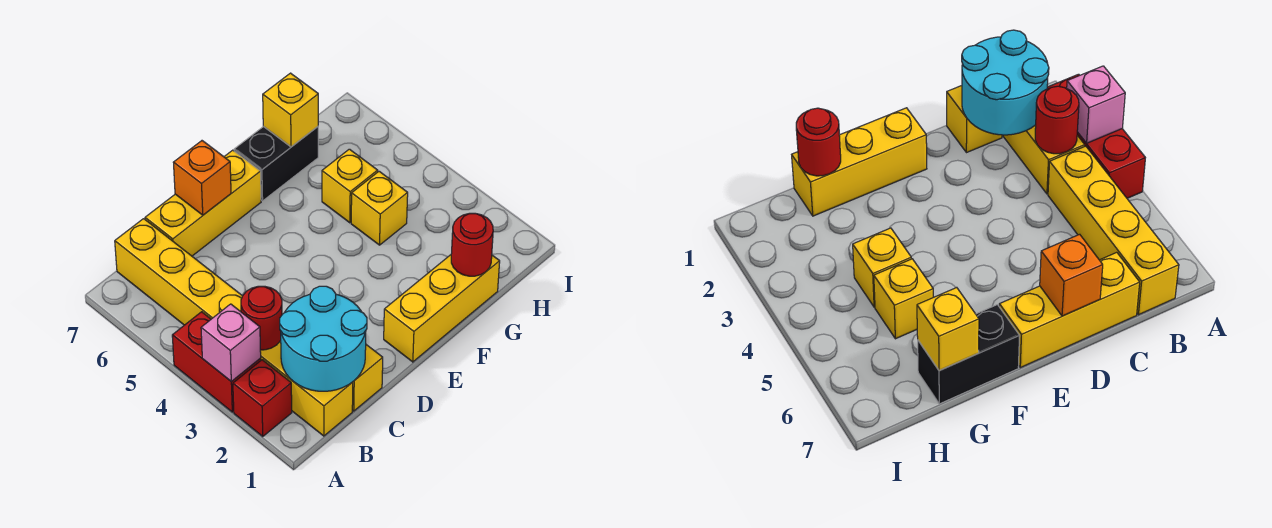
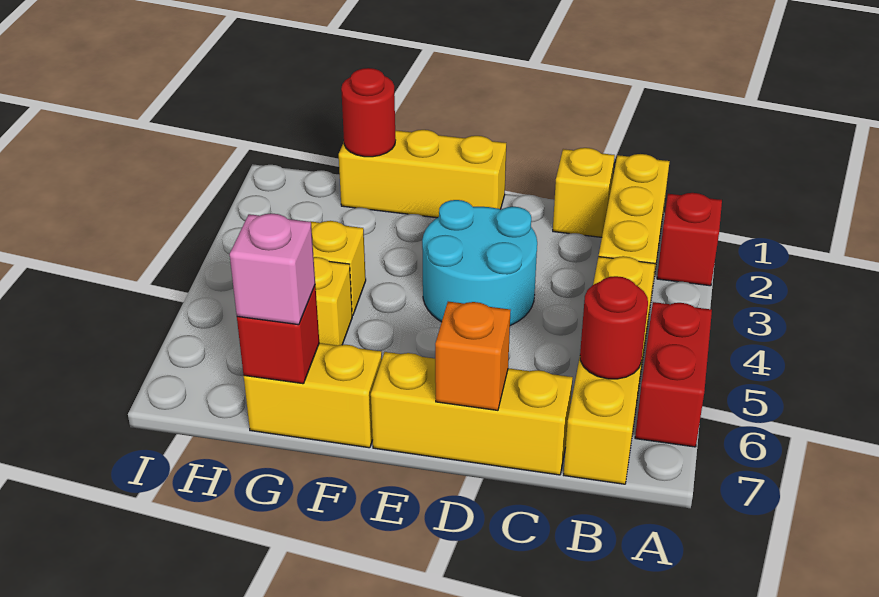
red 1x2 brick [172,312,261,412] -> red 1x2 brick moved to [635,302,712,447]
pink 1x1 brick [201,304,261,382] -> pink 1x1 brick moved to [230,213,315,325]
cyan 2x2 round brick [280,286,367,391] -> cyan 2x2 round brick moved to [422,200,537,326]
red 1x1 round brick [241,286,282,350] -> red 1x1 round brick moved to [580,276,648,379]
black 1x2 brick [234,126,318,201] -> yellow 1x2 brick [244,343,382,448]
yellow 1x1 brick [263,73,318,147] -> red 1x1 brick [237,286,319,384]

